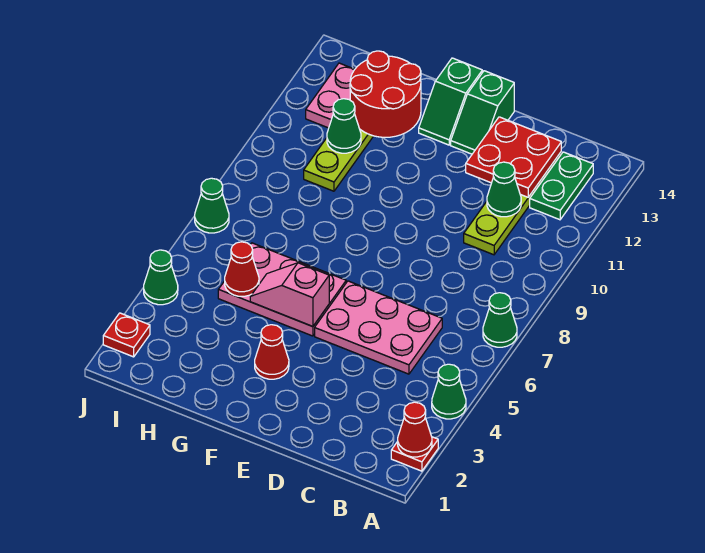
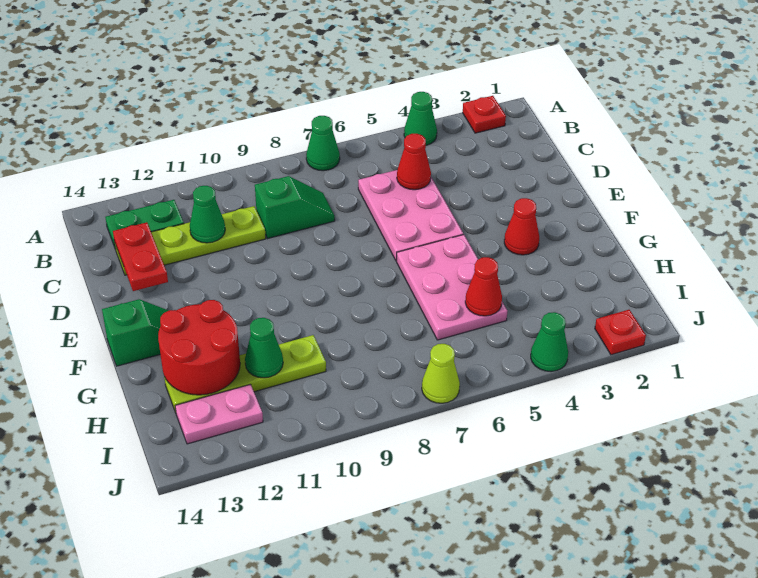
red 1x1 cone [398,402,432,457] -> red 1x1 cone moved to [397,134,431,190]
red 2x2 plate [466,117,561,197] -> red 1x2 plate [113,222,168,291]
green 1x2 slope [451,71,514,154] -> green 1x2 slope moved to [255,176,335,239]
pink 1x2 slope [250,263,329,326] -> none
green 1x1 cone [195,178,229,233] -> lime 1x1 cone [422,344,460,403]

